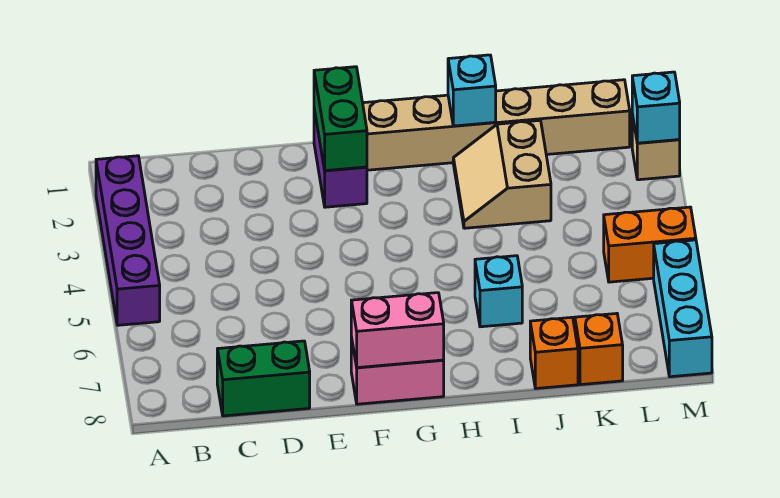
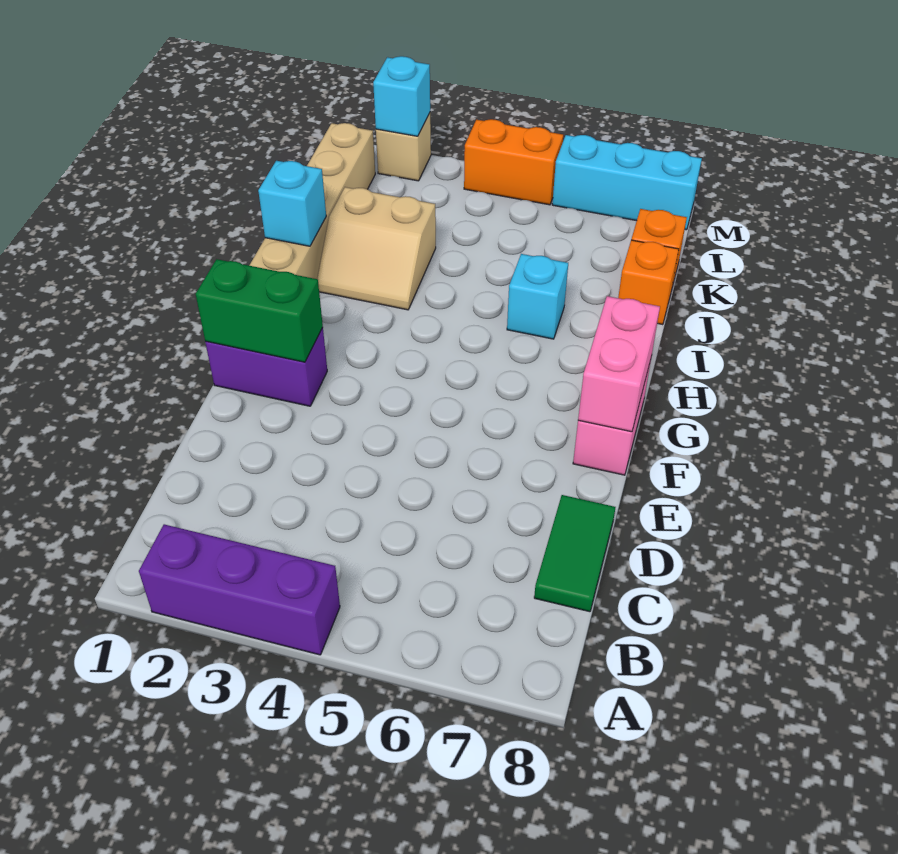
purple 1x4 brick [96,156,160,325] -> purple 1x3 brick [139,524,340,655]
green 1x2 brick [217,341,310,416] -> green 1x2 tile [534,495,615,612]
orange 1x2 brick [604,207,696,282] -> orange 1x2 brick turned to [464,119,563,205]

